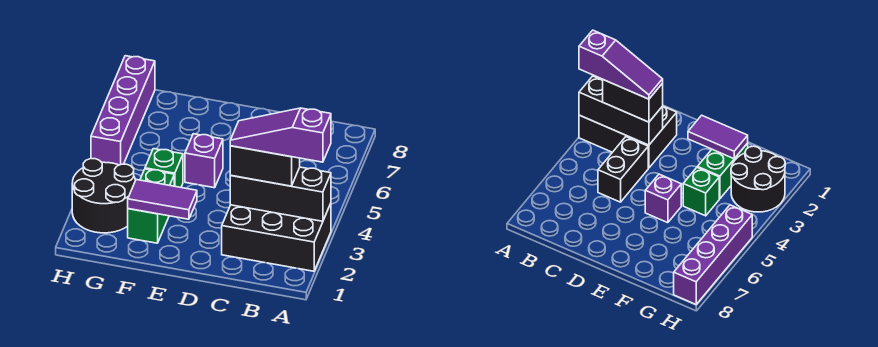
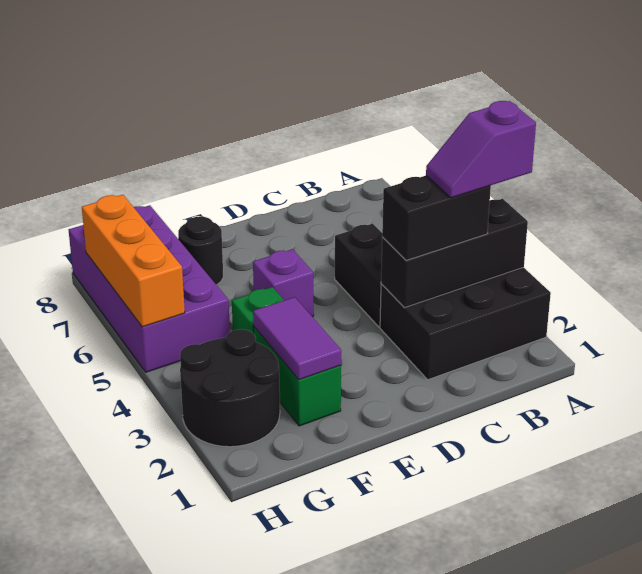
purple 1x3 slope [230,108,331,162] -> purple 1x2 slope [426,101,536,198]
purple 1x2 tile [128,180,197,219] -> purple 1x2 tile turned to [253,297,341,380]
none -> black 1x1 round brick [178,216,223,285]
purple 1x4 brick [91,56,155,165] -> purple 2x4 brick [69,205,230,372]
none -> orange 1x3 brick [82,195,185,327]

